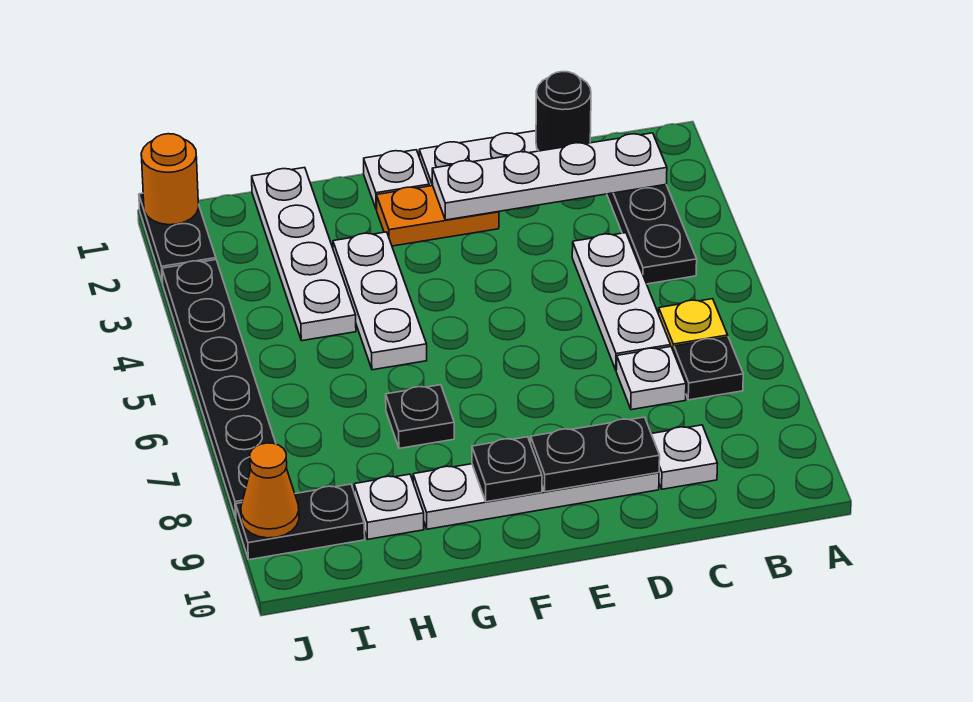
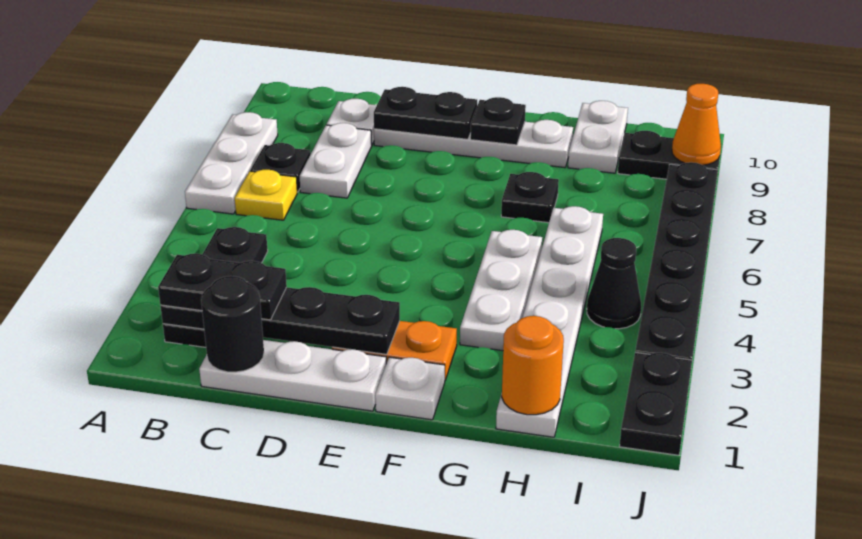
white 1x4 plate [432,133,667,220] -> black 1x4 plate [161,287,400,354]
none -> black 1x2 plate [158,254,287,320]
white 1x3 plate [572,233,671,370] -> white 1x3 plate moved to [185,112,278,214]
white 1x1 plate [616,347,686,410] -> white 1x2 plate [300,123,372,198]
white 1x4 plate [252,168,356,341] -> white 1x6 plate [496,206,603,437]
white 1x1 plate [354,474,424,539] -> white 1x2 plate [568,101,628,173]
none -> black 1x1 cone [587,238,641,329]
orange 1x1 round brick [141,134,199,225] -> orange 1x1 round brick moved to [502,316,564,415]

